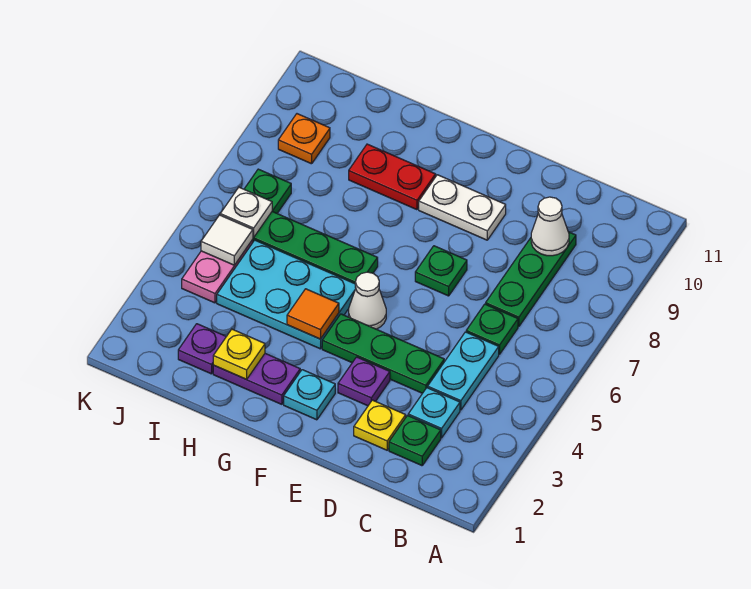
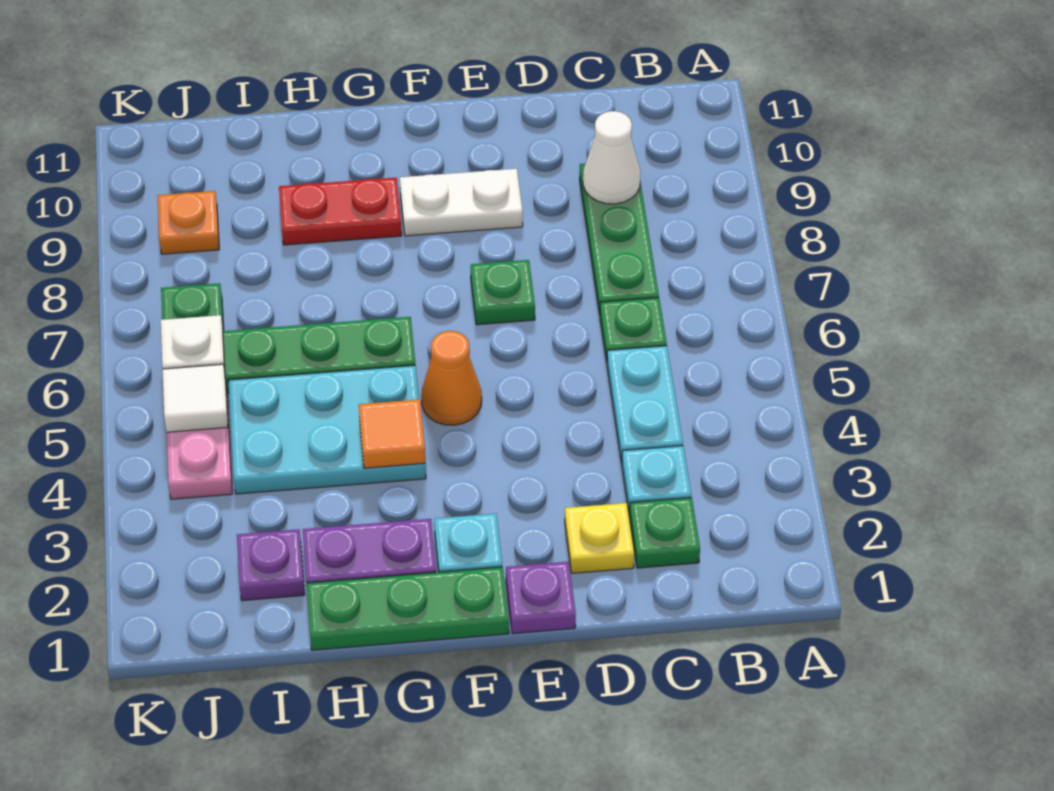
green 1x3 plate [322,314,444,393] -> green 1x3 plate moved to [307,567,509,650]
purple 1x1 plate [338,357,390,406] -> purple 1x1 plate moved to [506,562,576,634]
white 1x1 cone [349,272,386,329] -> orange 1x1 cone [421,331,482,425]
yellow 1x1 plate [213,329,265,379] -> none

